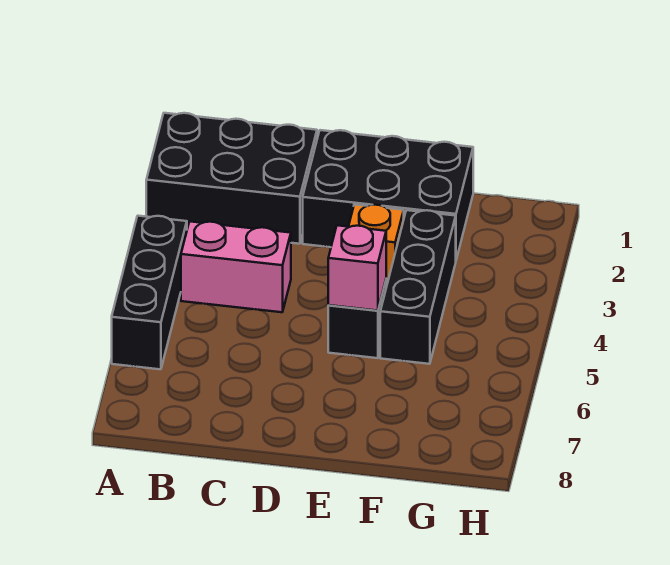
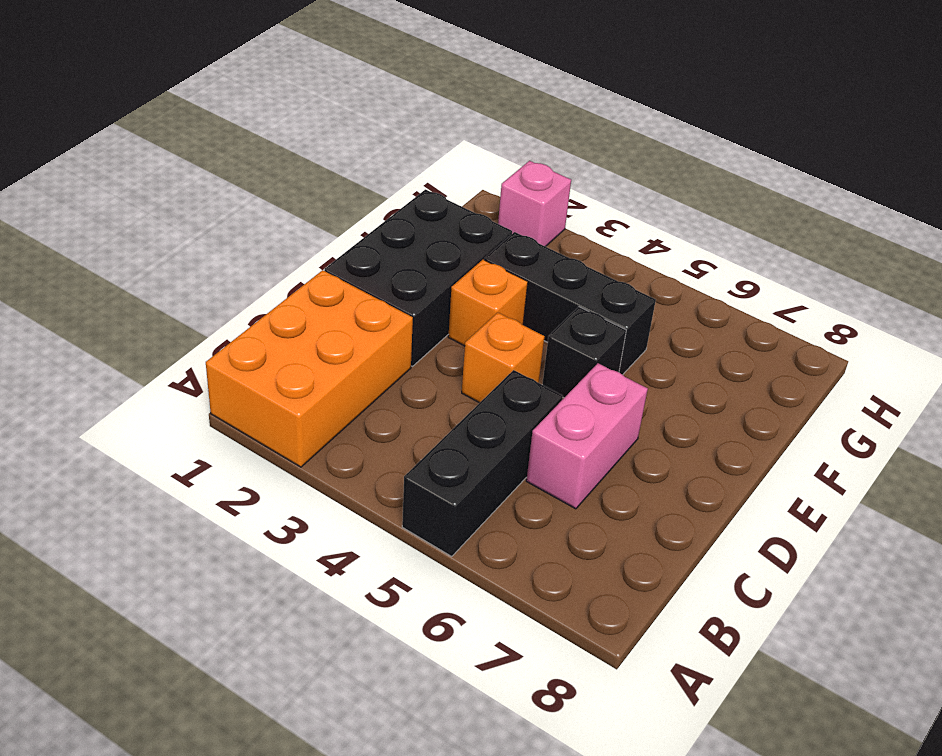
black 2x3 brick [146,113,317,244] -> orange 2x3 brick [206,270,413,467]
black 1x3 brick [112,216,187,369] -> black 1x3 brick turned to [402,370,563,556]
pink 1x2 brick [181,222,291,312] -> pink 1x2 brick moved to [526,363,648,509]
none -> orange 1x1 brick [462,313,544,403]
pink 1x1 brick [328,225,386,311] -> pink 1x1 brick moved to [498,161,571,247]

